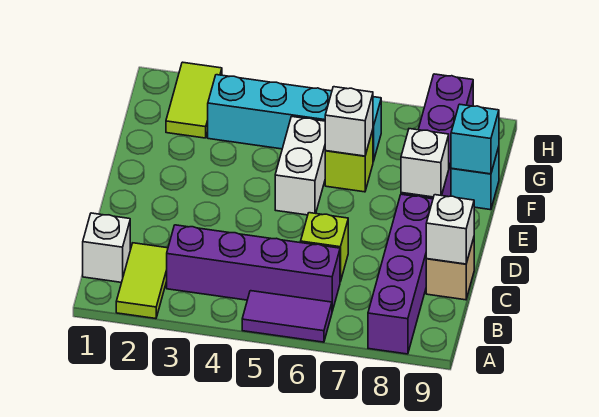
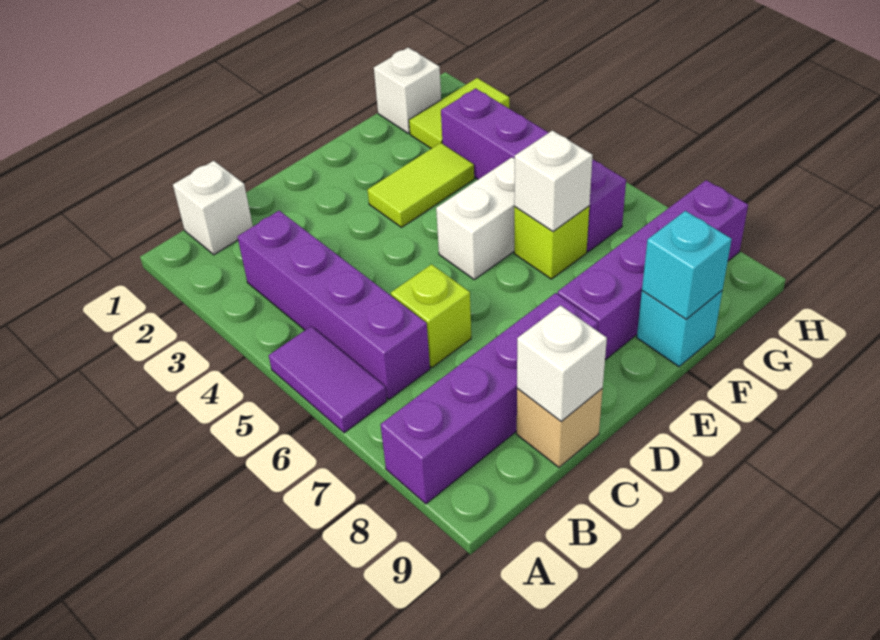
lime 1x2 tile [116,243,168,319] -> lime 1x2 tile moved to [368,143,474,227]
white 1x1 brick [401,129,449,197] -> white 1x1 brick moved to [374,48,441,133]
cyan 1x4 brick [208,75,381,162] -> purple 1x4 brick [441,88,626,252]

